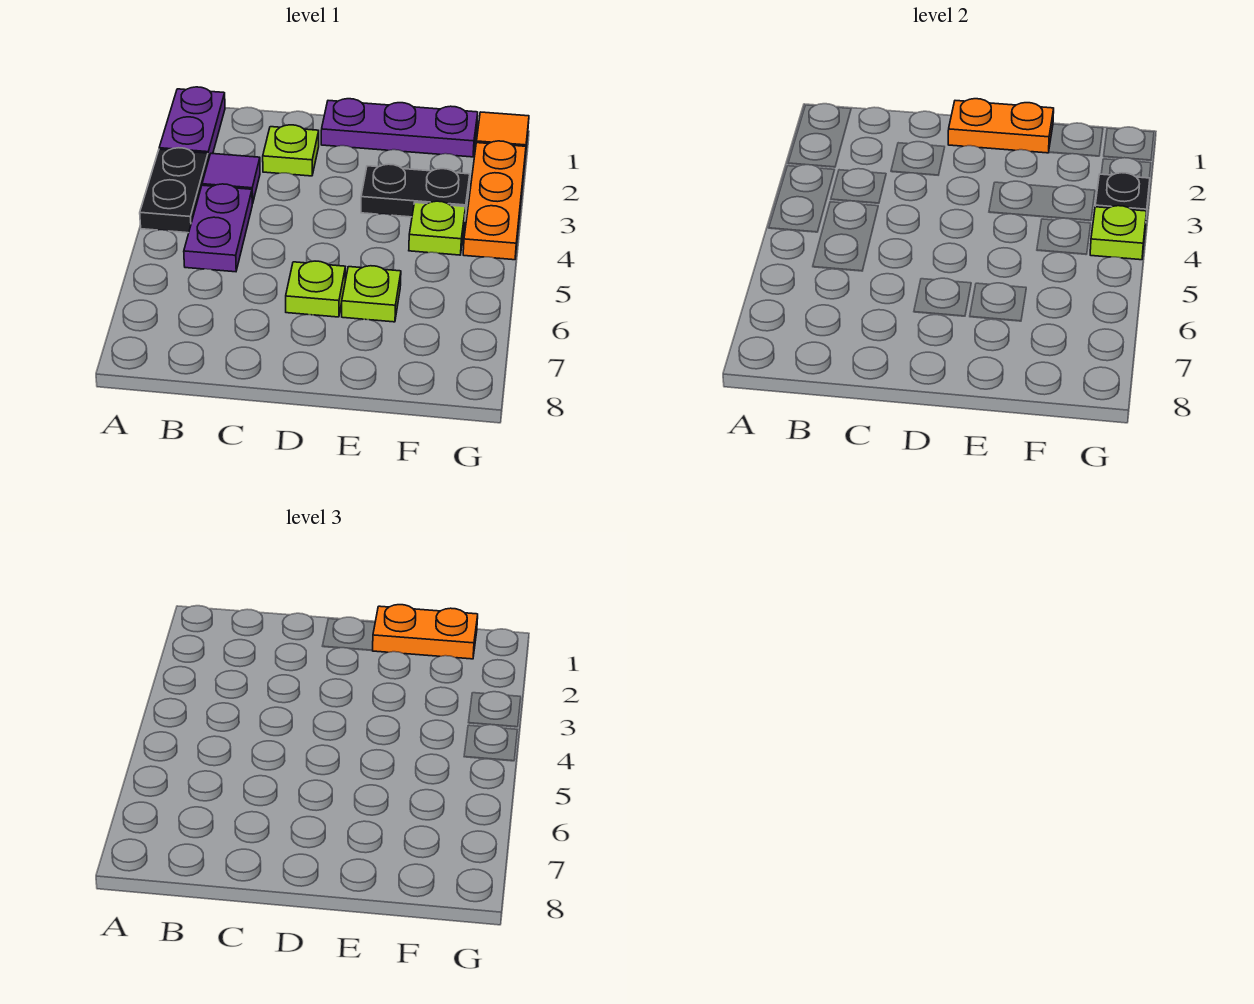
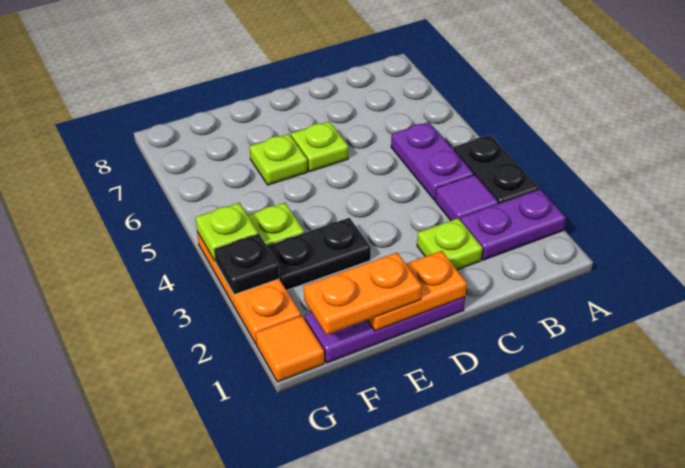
purple 1x2 plate [159,87,225,160] -> purple 1x2 plate turned to [460,189,566,260]

